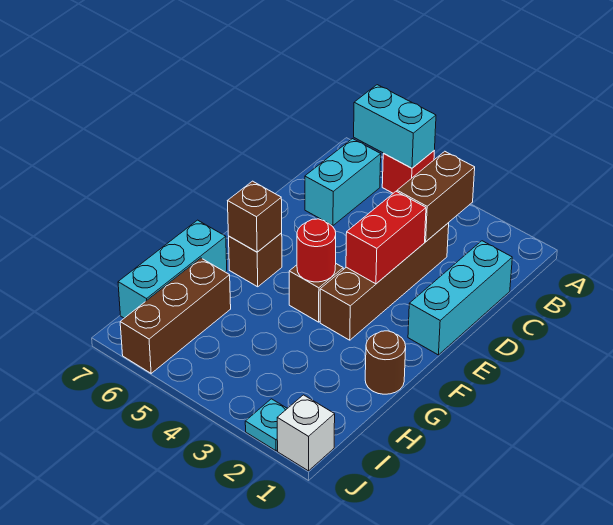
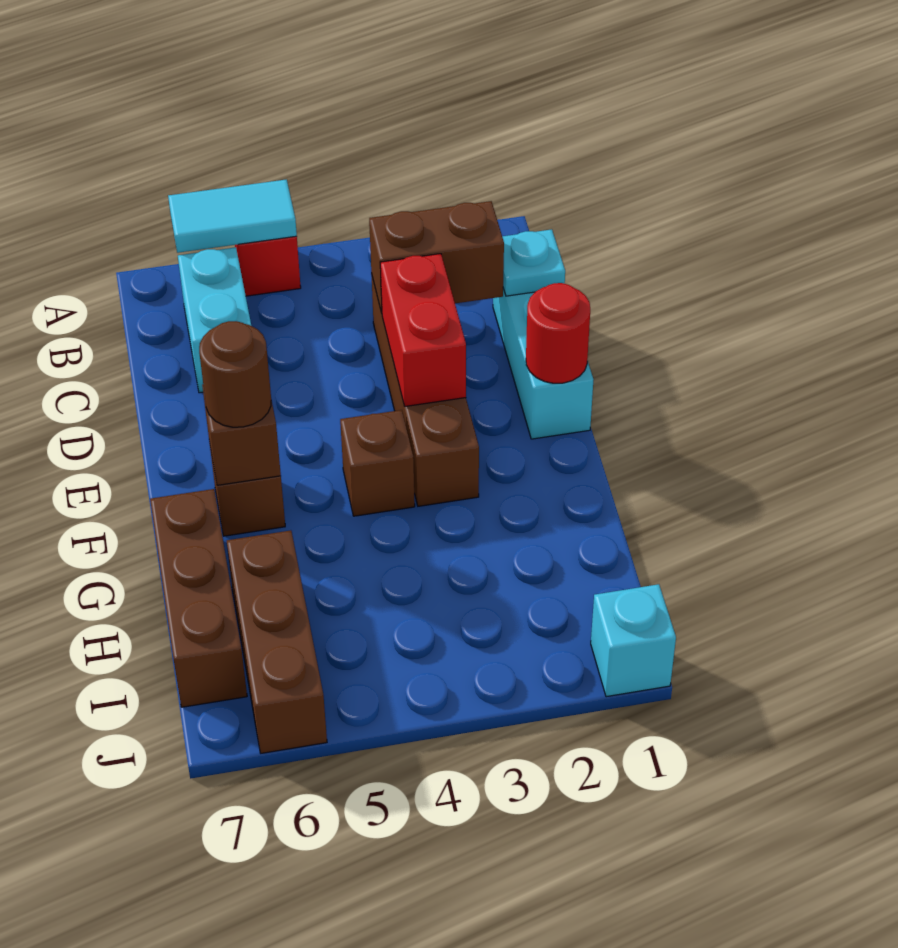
cyan 1x2 brick [354,85,436,168] -> cyan 1x2 tile [168,179,297,253]
brown 1x2 brick [397,151,475,242] -> brown 1x2 brick turned to [369,201,504,313]
red 1x1 round brick [297,219,336,282] -> red 1x1 round brick moved to [526,283,590,383]
brown 1x1 round brick [365,331,406,394] -> brown 1x1 round brick moved to [199,321,271,427]
cyan 1x3 brick [118,220,227,318] -> brown 1x3 brick [150,489,247,707]
white 1x1 brick [277,395,335,471] -> cyan 1x1 brick [591,584,676,697]
cyan 1x1 plate [245,399,287,451] -> cyan 1x1 plate moved to [502,229,565,296]

